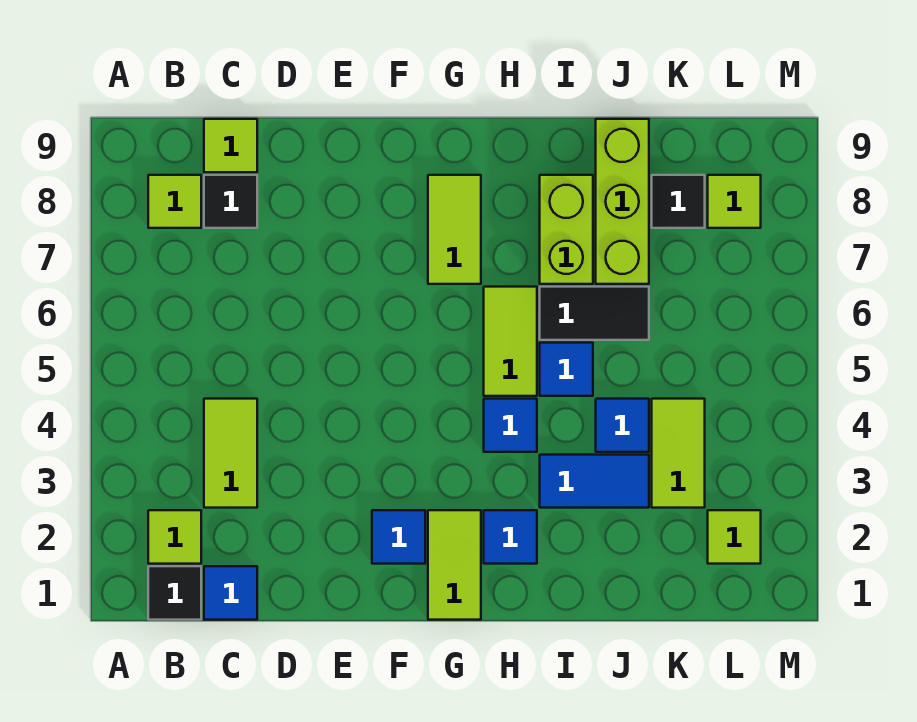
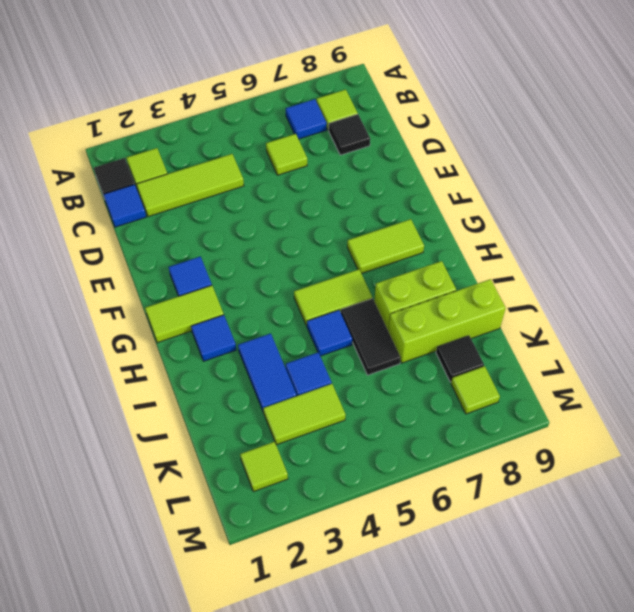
lime 1x2 tile [204,399,257,508] -> lime 1x3 tile [137,154,244,217]
lime 1x1 tile [204,119,257,172] -> lime 1x1 tile moved to [266,134,307,175]
blue 1x1 tile [484,399,537,452] -> blue 1x1 tile moved to [286,99,327,139]

